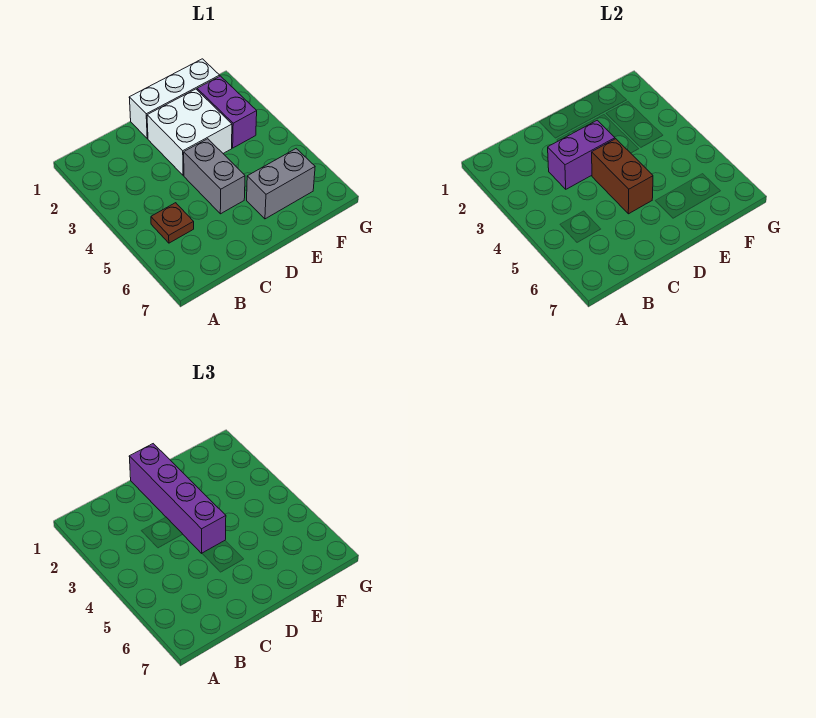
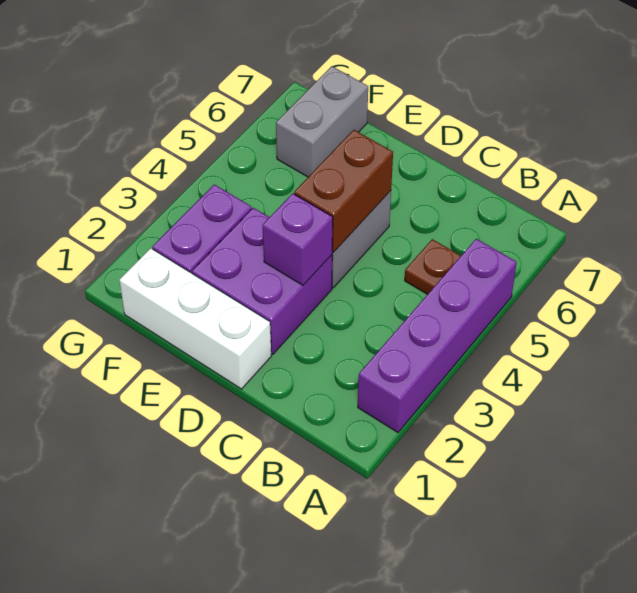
purple 1x2 brick [548,120,615,189] -> purple 1x1 brick [263,193,333,285]
purple 1x4 brick [129,444,226,553] -> purple 1x4 brick moved to [358,239,517,432]
white 2x2 brick [147,89,232,175] -> purple 2x2 brick [192,208,332,354]
grey 1x2 brick [247,149,315,219] -> grey 1x2 brick turned to [276,66,368,177]

